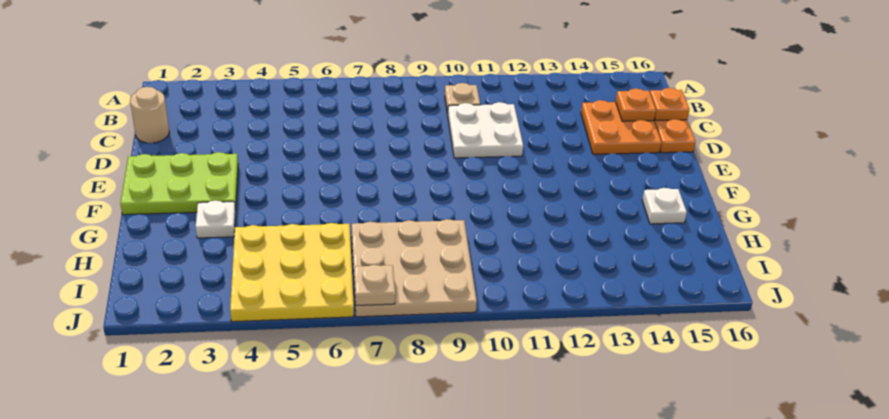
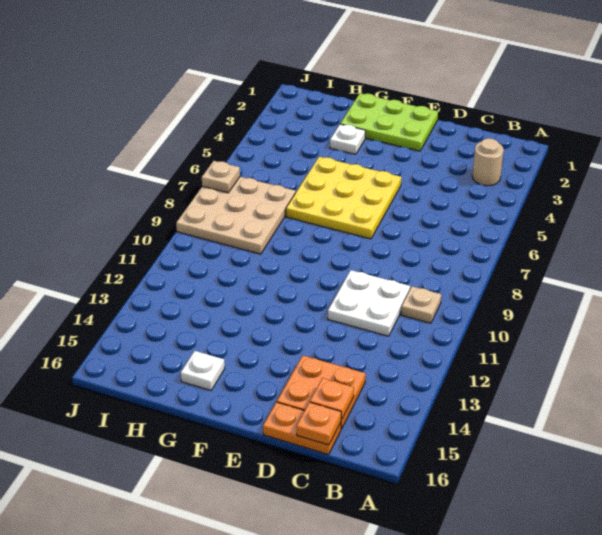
tan 1x1 round brick [130,87,169,143] -> tan 1x1 round brick moved to [472,138,504,186]
lime 2x3 plate [120,152,238,215] -> lime 2x3 plate turned to [340,93,438,151]
yellow 3x3 plate [230,223,354,322] -> yellow 3x3 plate moved to [286,157,401,239]

